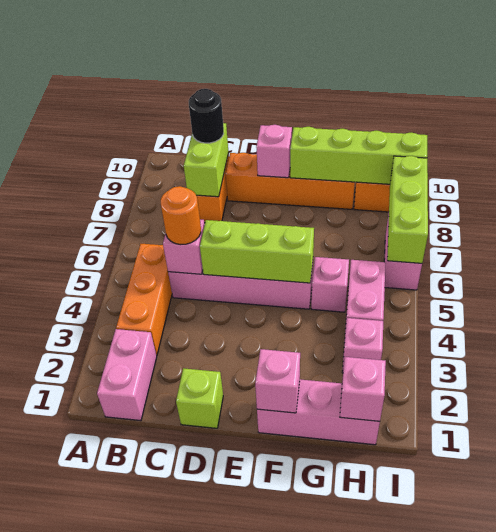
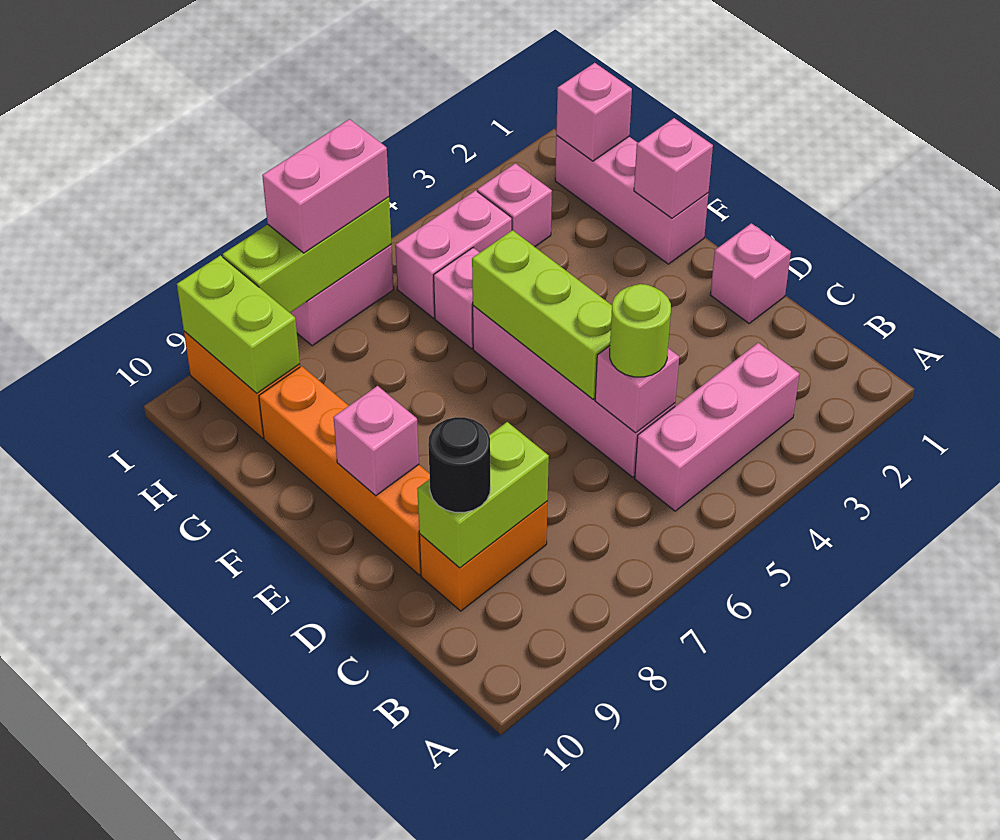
pink 1x2 brick [97,329,157,421] -> pink 1x2 brick moved to [262,119,389,253]
orange 1x3 brick [116,244,172,356] -> pink 1x3 brick [635,343,800,511]
orange 1x1 round brick [161,186,201,245] -> lime 1x1 round brick [610,284,671,377]
lime 1x1 brick [176,368,223,428] -> pink 1x1 brick [710,223,791,323]
lime 1x4 brick [290,127,427,184] -> lime 1x2 brick [177,255,300,393]

